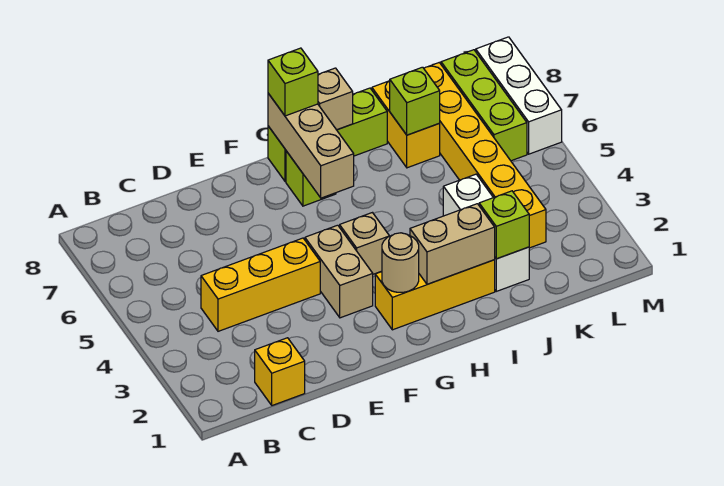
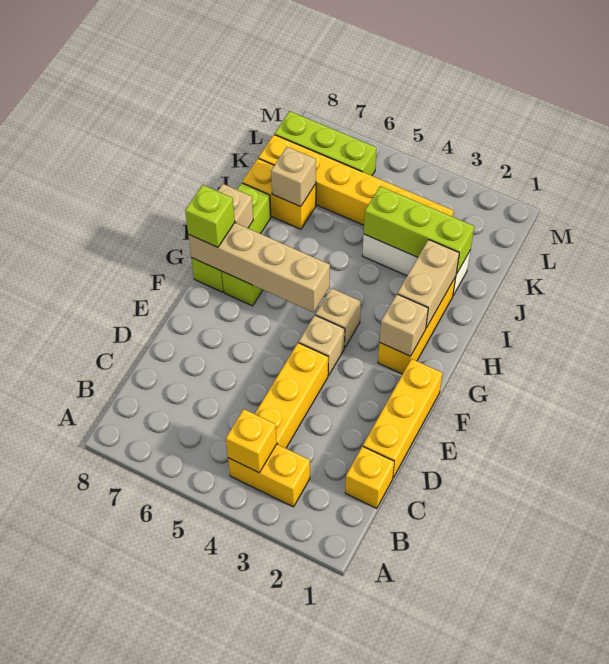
none -> yellow 1x2 brick [228,444,310,507]
none -> yellow 1x1 brick [226,409,277,473]
none -> yellow 1x3 brick [363,359,443,478]
tan 1x2 brick [305,225,373,318] -> tan 1x1 brick [299,315,345,375]
tan 1x1 round brick [382,233,419,292] -> tan 1x1 brick [380,294,428,356]
tan 1x3 brick [268,93,354,198] -> tan 1x4 brick [188,223,330,313]
lime 1x1 brick [479,191,529,259] -> lime 1x3 brick [364,186,474,274]
lime 1x1 brick [390,67,440,135] -> tan 1x1 brick [271,147,316,207]
white 1x3 brick [476,37,562,154] -> none

